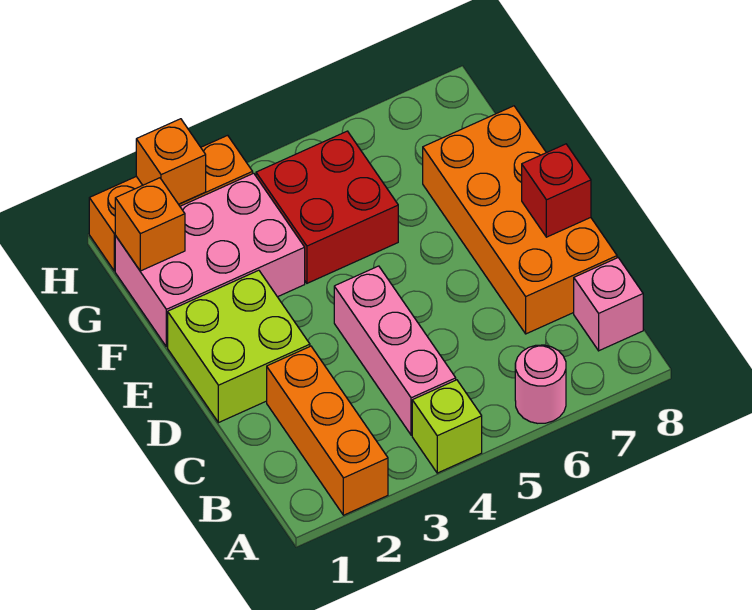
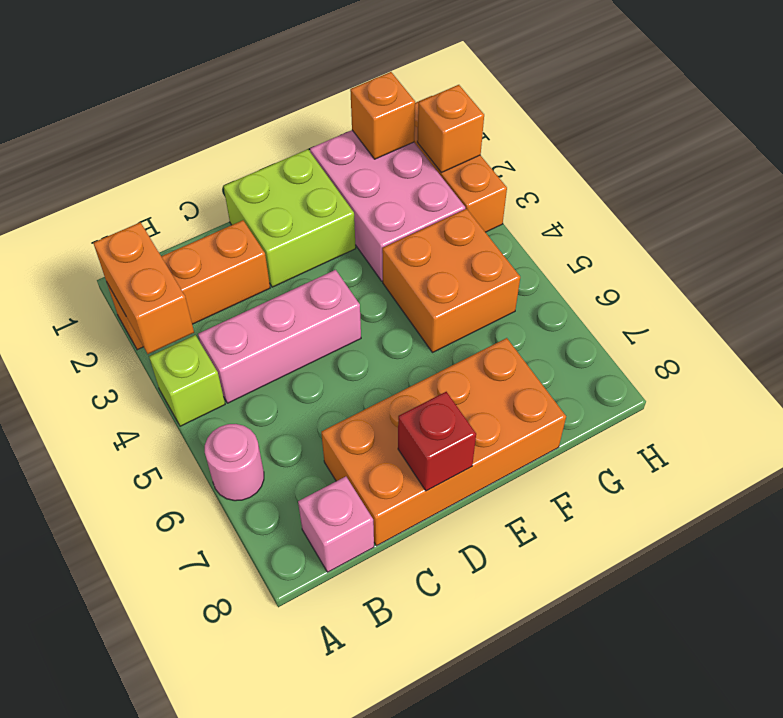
none -> orange 1x2 brick [93,222,194,354]
red 2x2 brick [256,131,398,283] -> orange 2x2 brick [382,209,520,353]

